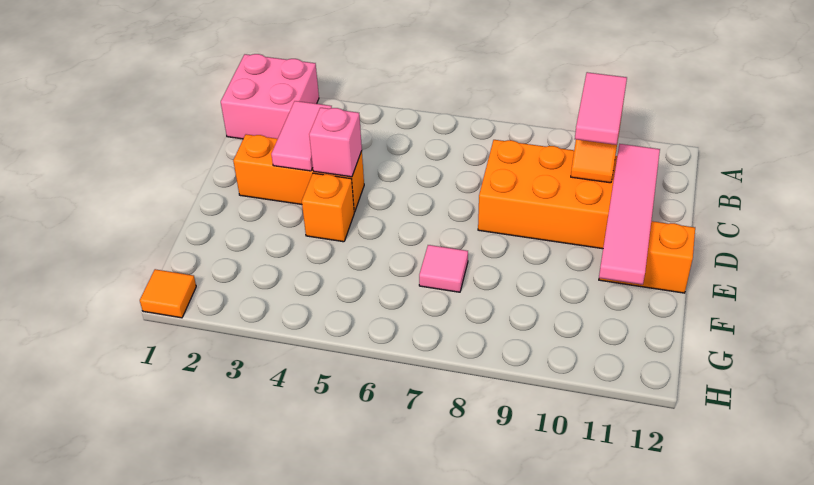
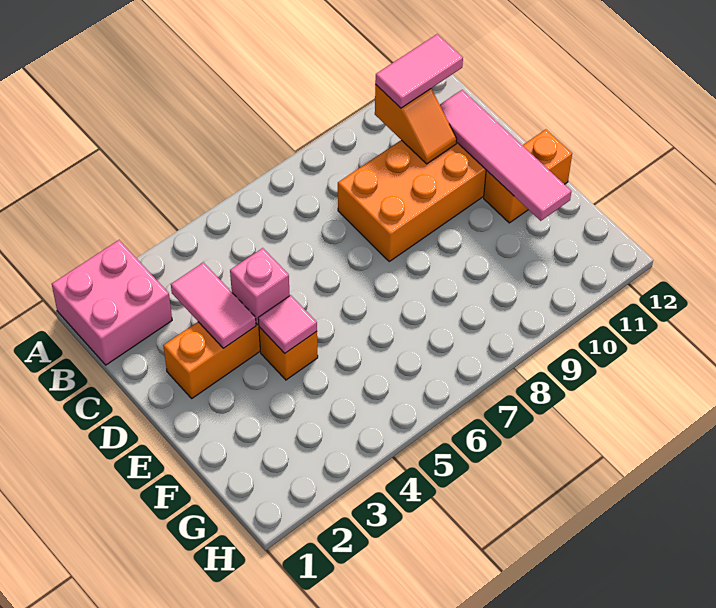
pink 1x2 tile [575,72,627,145] -> pink 1x2 tile turned to [375,34,463,108]
pink 1x1 tile [419,245,468,292] -> pink 1x1 tile moved to [258,295,317,353]
orange 1x1 tile [140,269,196,318] -> none

